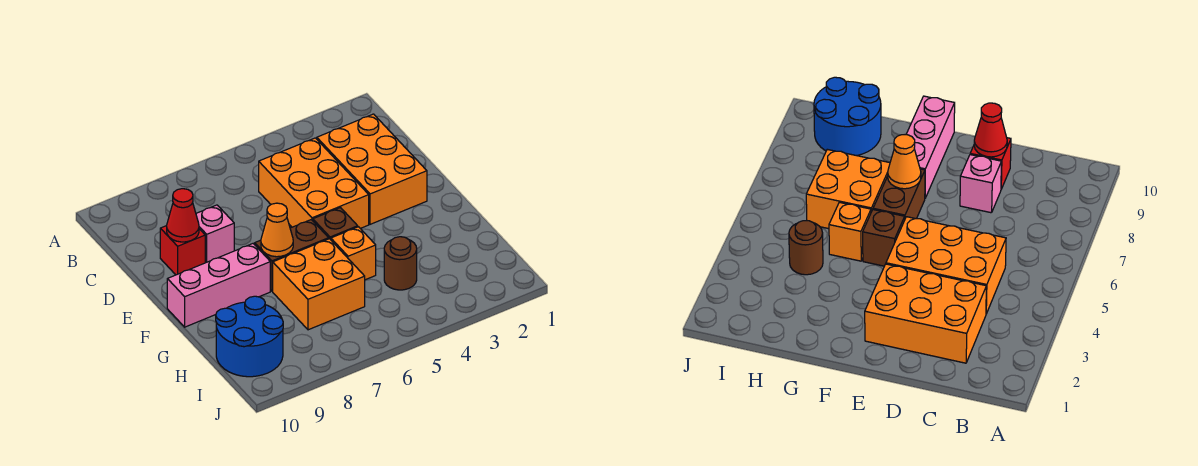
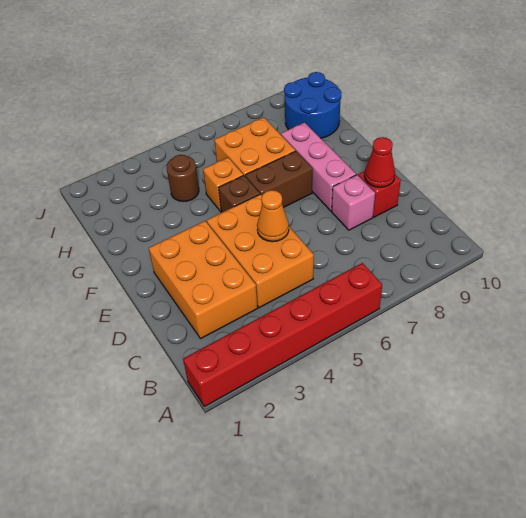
none -> red 1x6 brick [183,263,382,407]
orange 1x1 cone [261,203,293,257] -> orange 1x1 cone moved to [257,190,289,242]
pink 1x3 brick [167,244,270,327] -> pink 1x3 brick turned to [281,123,356,211]

